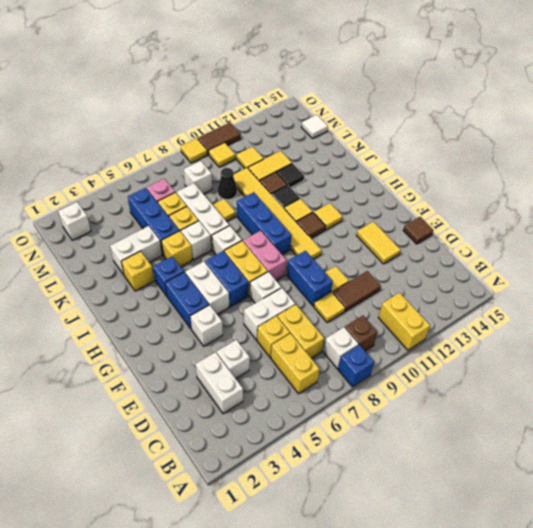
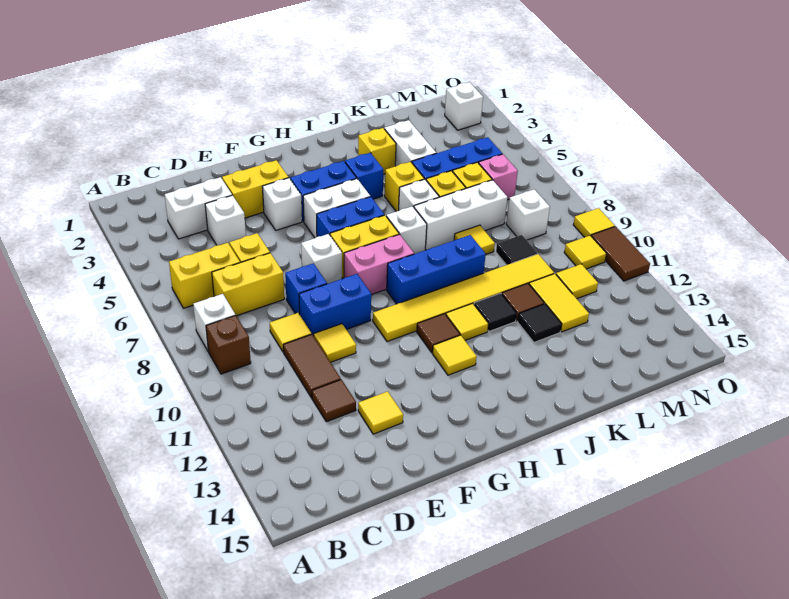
blue 1x1 brick [338,345,374,387] -> blue 1x1 brick moved to [285,263,327,314]
yellow 1x2 brick [378,293,430,350] -> yellow 1x2 brick moved to [222,160,289,218]
white 1x2 brick [244,288,295,340] -> none
yellow 1x2 tile [357,222,401,264] -> yellow 1x1 tile [358,391,403,434]
brown 1x1 tile [403,217,433,244] -> brown 1x1 tile moved to [312,380,356,422]
black 1x1 cone [217,168,237,200] -> black 1x1 tile [496,235,537,265]
white 1x1 tile [301,115,328,138] -> none

